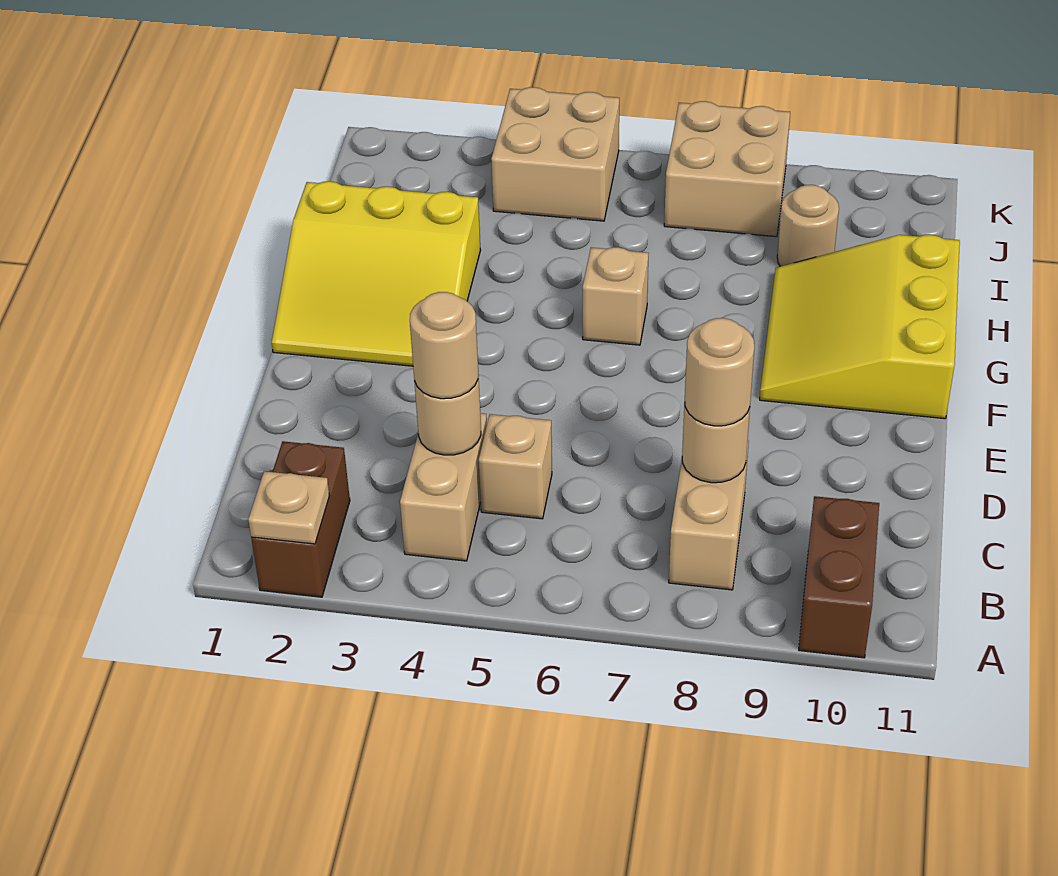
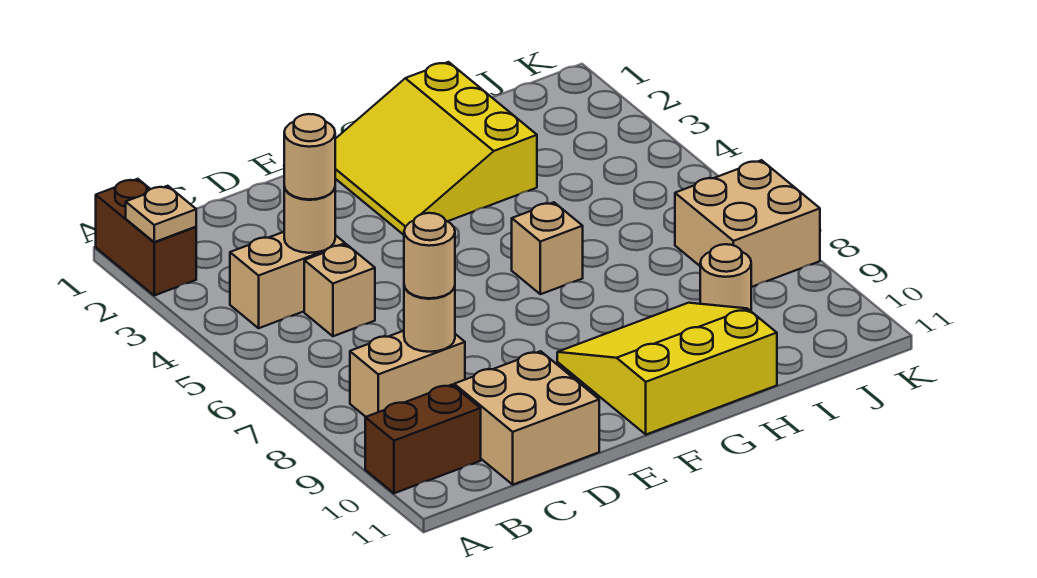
brown 1x2 brick [251,441,350,597] -> brown 1x2 brick turned to [96,179,196,295]
tan 2x2 brick [491,87,619,221] -> tan 2x2 brick moved to [454,351,599,485]

